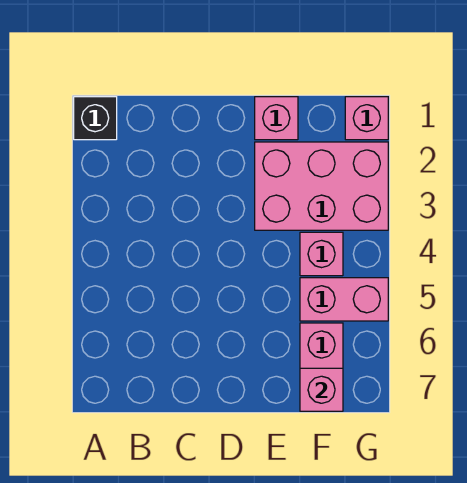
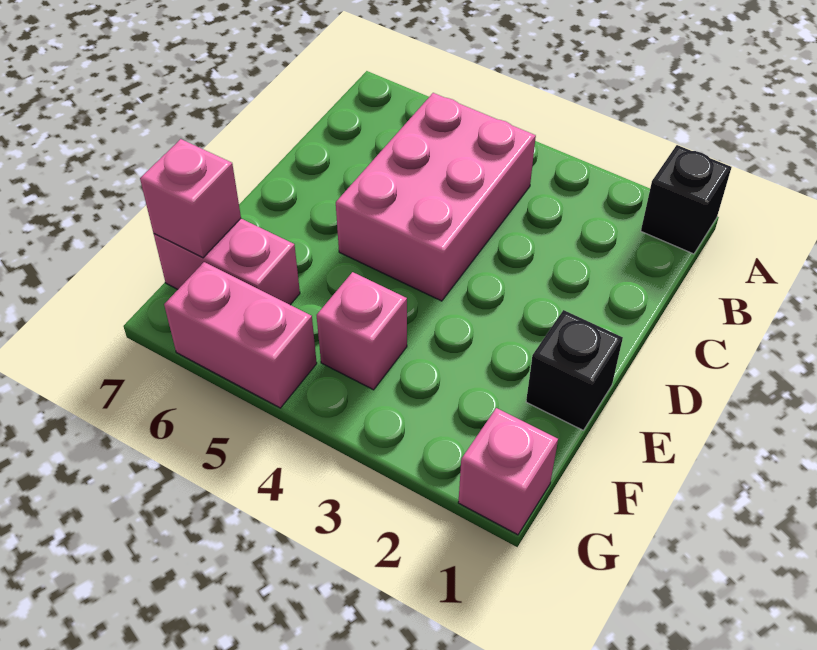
pink 1x1 brick [255,97,298,140] -> black 1x1 brick [526,310,623,430]
pink 2x3 brick [255,142,388,230] -> pink 2x3 brick moved to [336,93,536,301]
pink 1x2 brick [300,278,388,321] -> pink 1x2 brick turned to [164,262,317,408]

